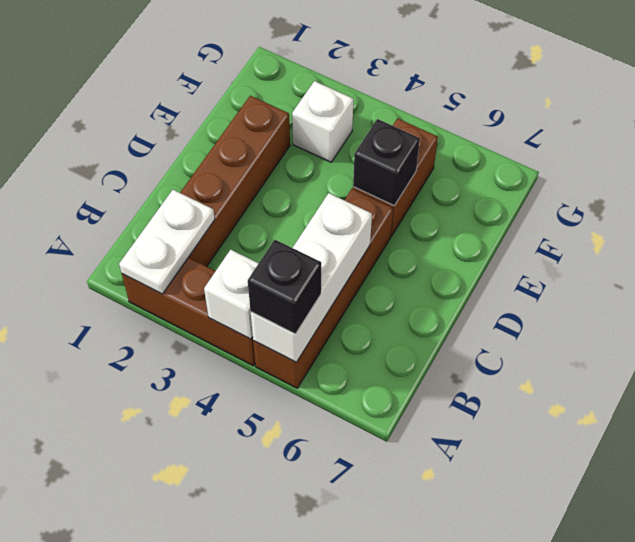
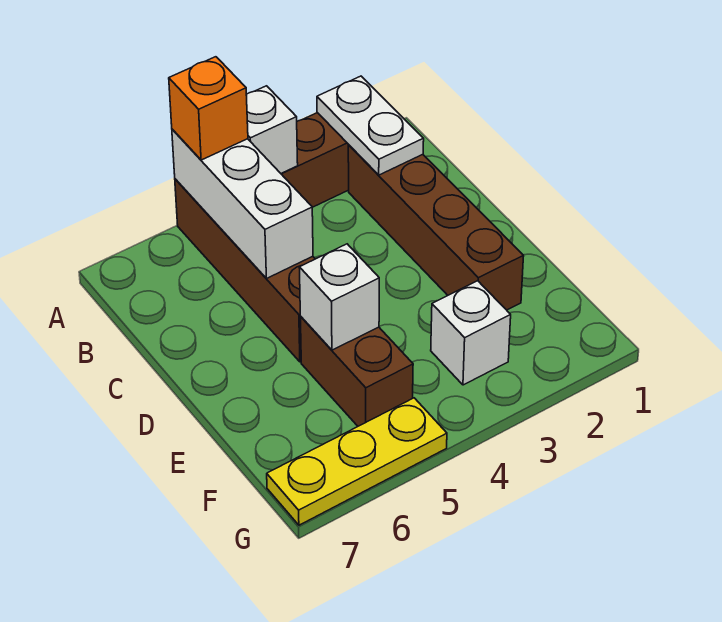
black 1x1 brick [248,240,321,334] -> orange 1x1 brick [169,57,248,160]
black 1x1 brick [353,119,420,206] -> white 1x1 brick [299,244,379,350]
none -> yellow 1x3 plate [267,398,447,525]

